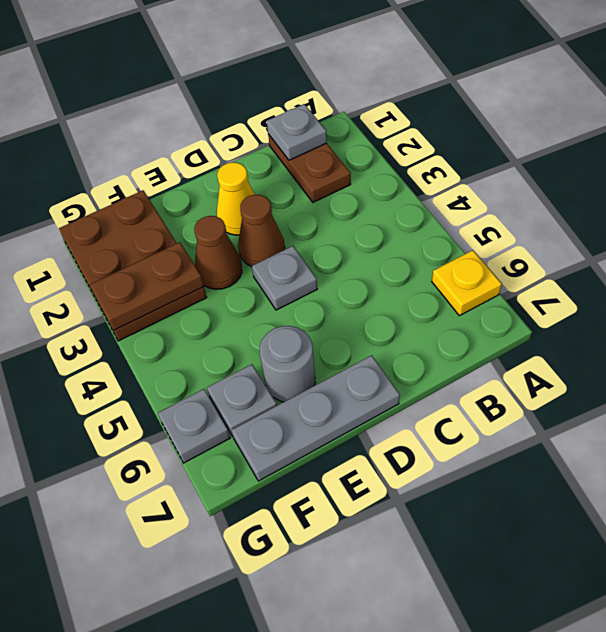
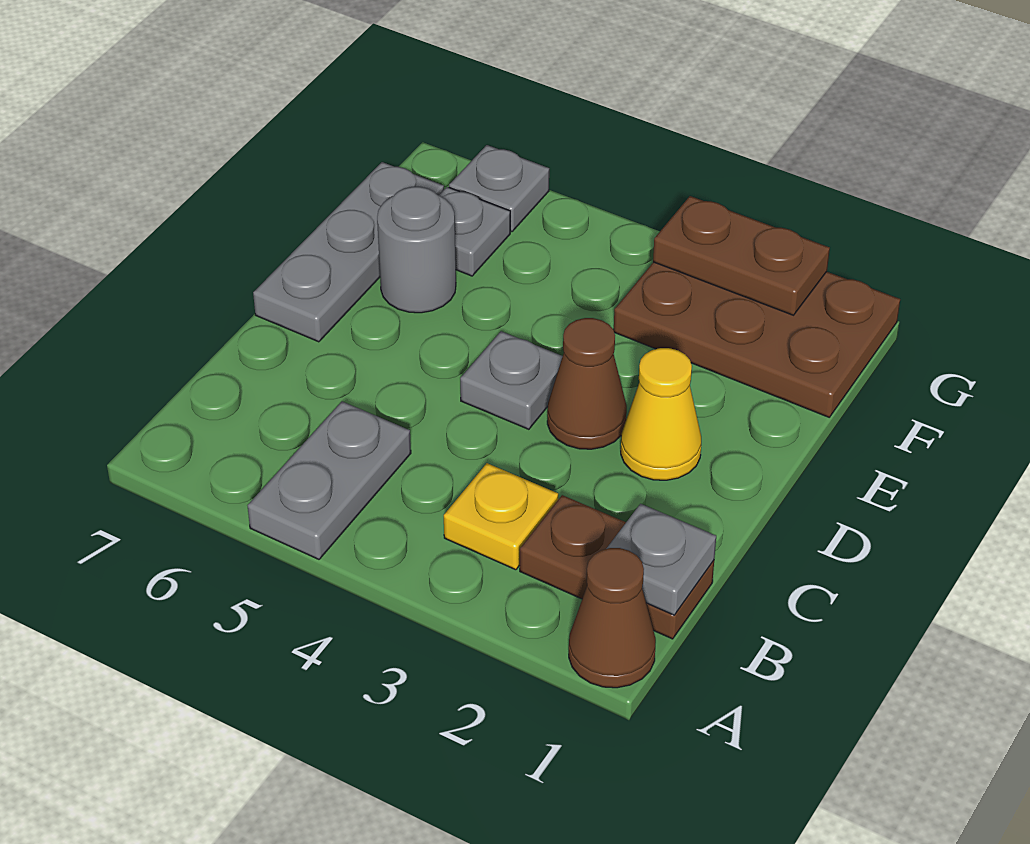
none -> grey 1x2 plate [248,401,411,559]
yellow 1x1 plate [432,250,502,316] -> yellow 1x1 plate moved to [444,463,558,570]
brown 1x1 cone [194,216,242,289] -> brown 1x1 cone moved to [569,548,656,688]
brown 1x2 plate [90,242,204,330] -> brown 1x2 plate turned to [653,196,830,315]

